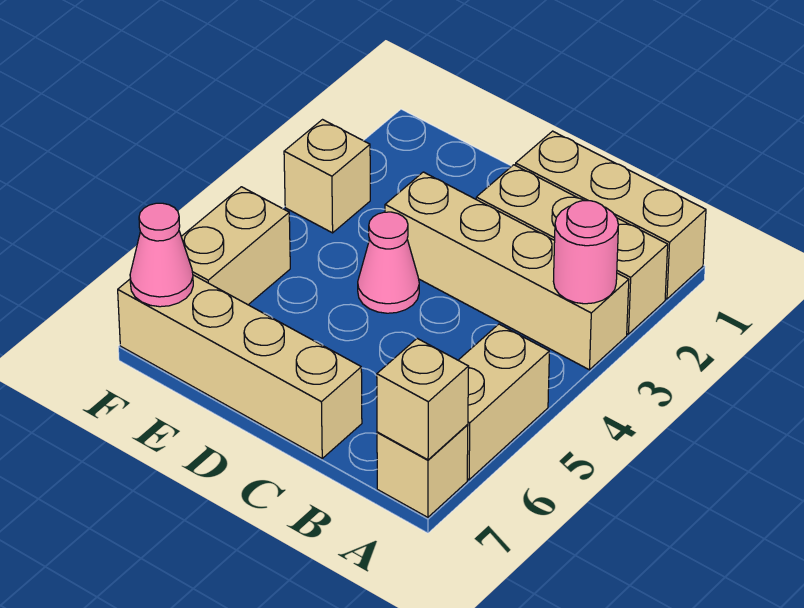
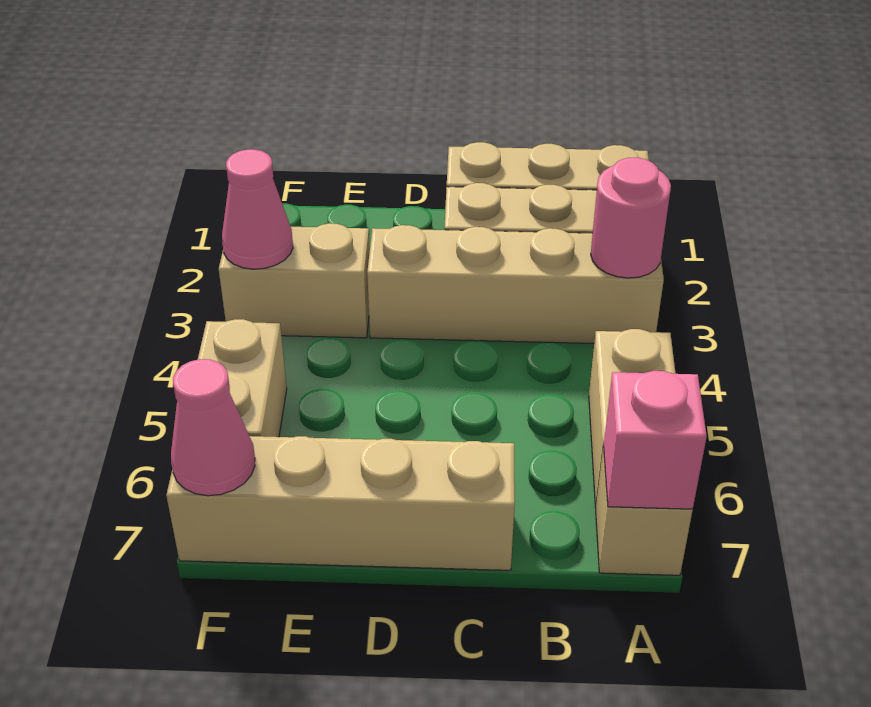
tan 1x1 brick [377,338,469,460] -> pink 1x1 brick [604,371,707,509]
pink 1x1 cone [358,212,419,313] -> pink 1x1 cone moved to [222,149,293,269]
tan 1x1 brick [284,120,370,233] -> tan 1x2 brick [219,223,370,338]

